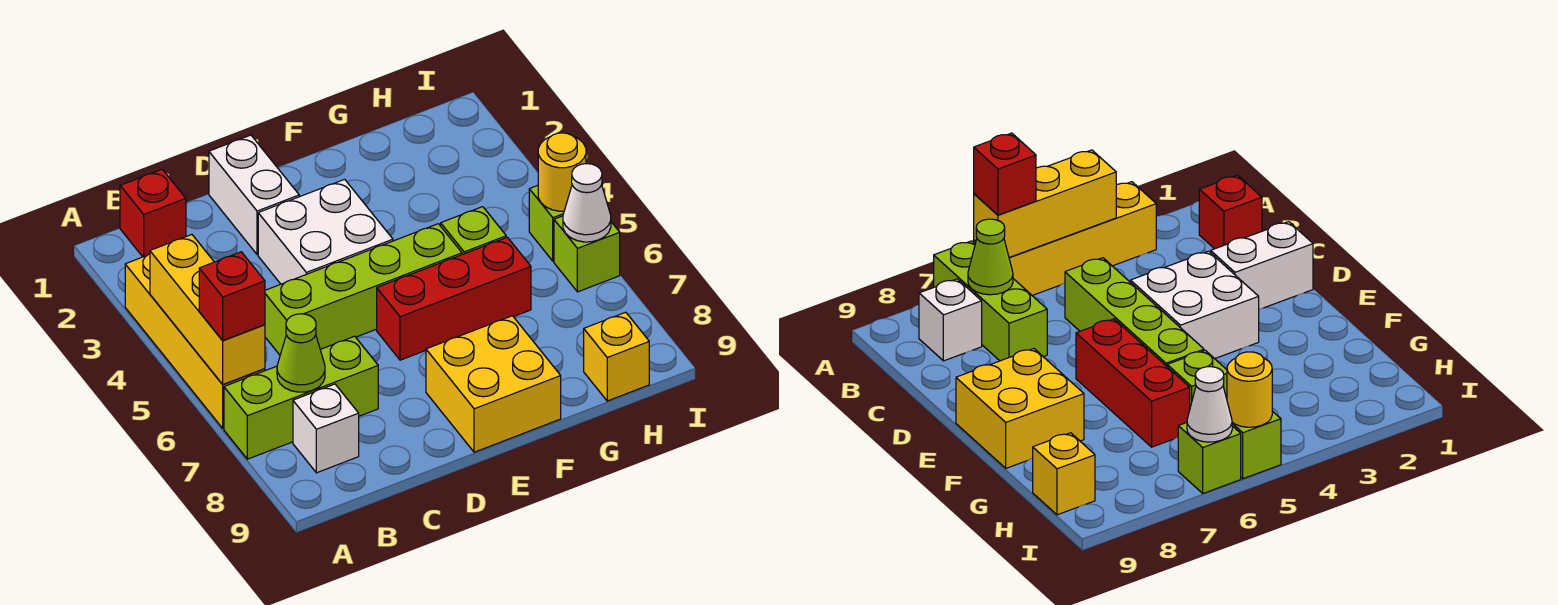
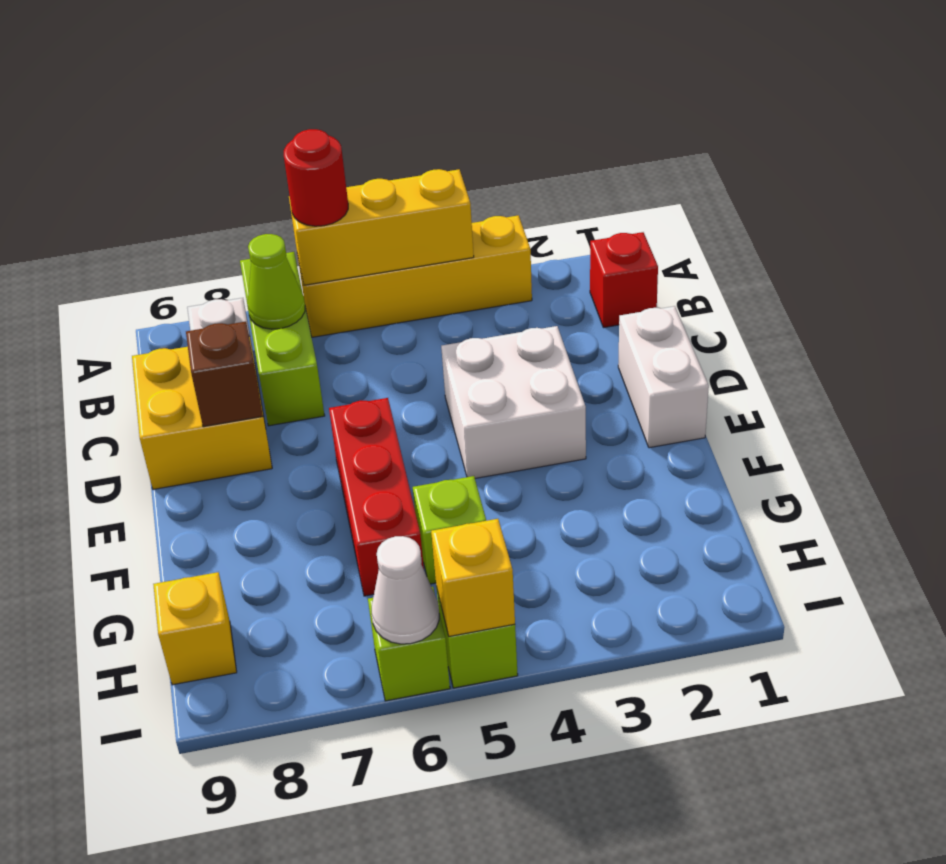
red 1x1 brick [199,252,265,340] -> red 1x1 round brick [284,129,348,226]
lime 1x4 brick [265,224,462,355] -> none
white 1x2 brick [209,135,299,255] -> white 1x2 brick turned to [618,306,709,448]
none -> brown 1x1 brick [186,322,263,427]
yellow 2x2 brick [426,316,561,452] -> yellow 2x2 brick moved to [132,336,272,489]
yellow 1x1 round brick [538,133,586,211] -> yellow 1x1 brick [431,519,515,636]

